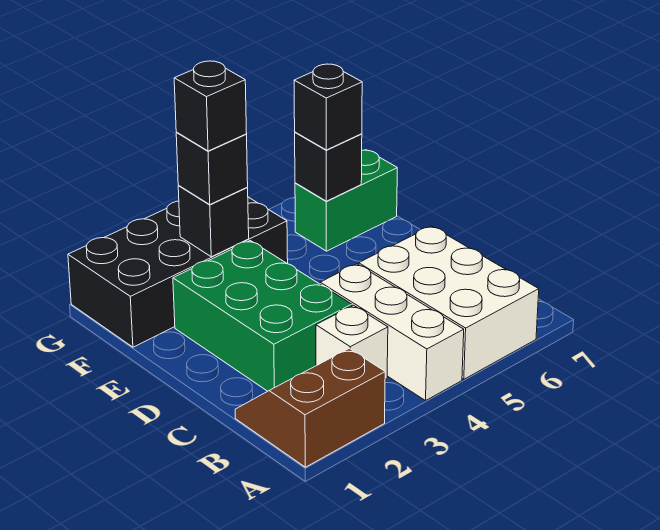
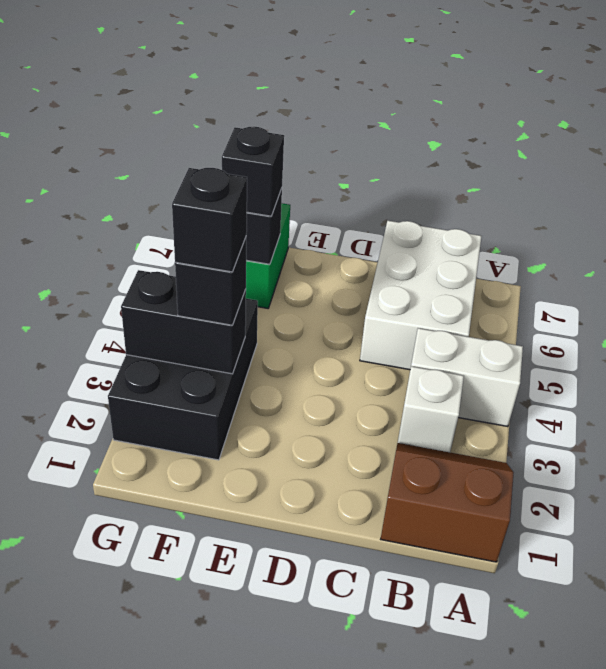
brown 2x2 slope [235,349,385,467] -> brown 2x2 slope turned to [381,443,514,562]
white 1x3 brick [320,264,464,401] -> white 1x2 brick [411,328,523,427]
white 2x3 brick [359,226,539,379] -> white 2x3 brick turned to [360,221,482,370]
green 2x3 brick [173,241,352,391] -> none
black 2x4 brick [68,197,288,347] -> black 2x3 brick [108,299,258,460]
black 1x1 brick [178,186,249,257] -> black 1x2 brick [121,270,246,374]

